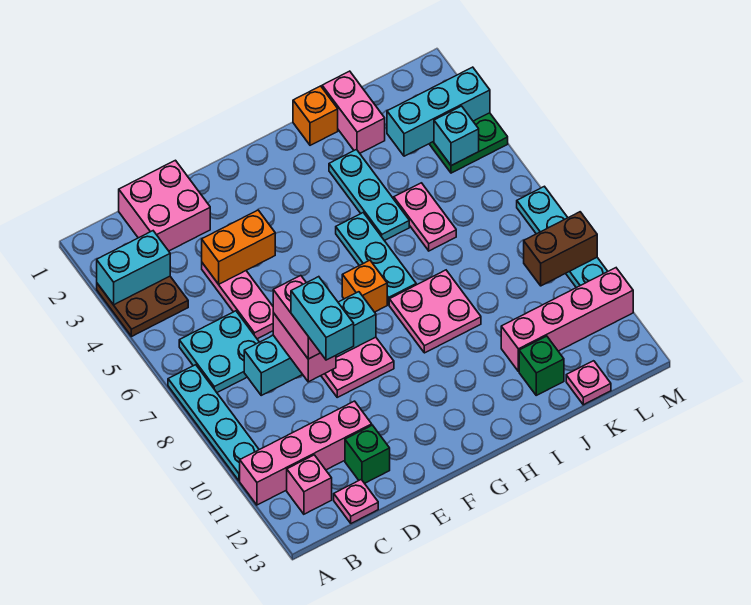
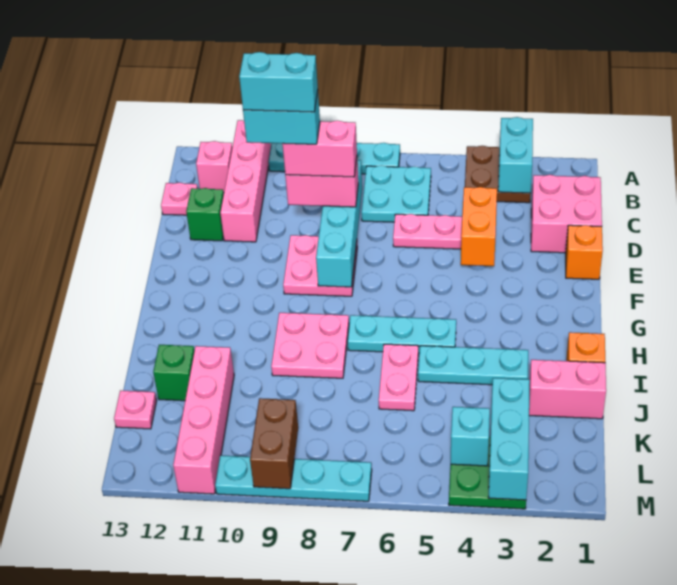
none -> cyan 1x2 brick [239,52,318,112]
orange 1x1 brick [342,260,387,312] -> orange 1x1 brick moved to [566,225,603,279]
pink 1x2 plate [394,183,456,251] -> pink 1x2 plate turned to [379,344,418,411]

